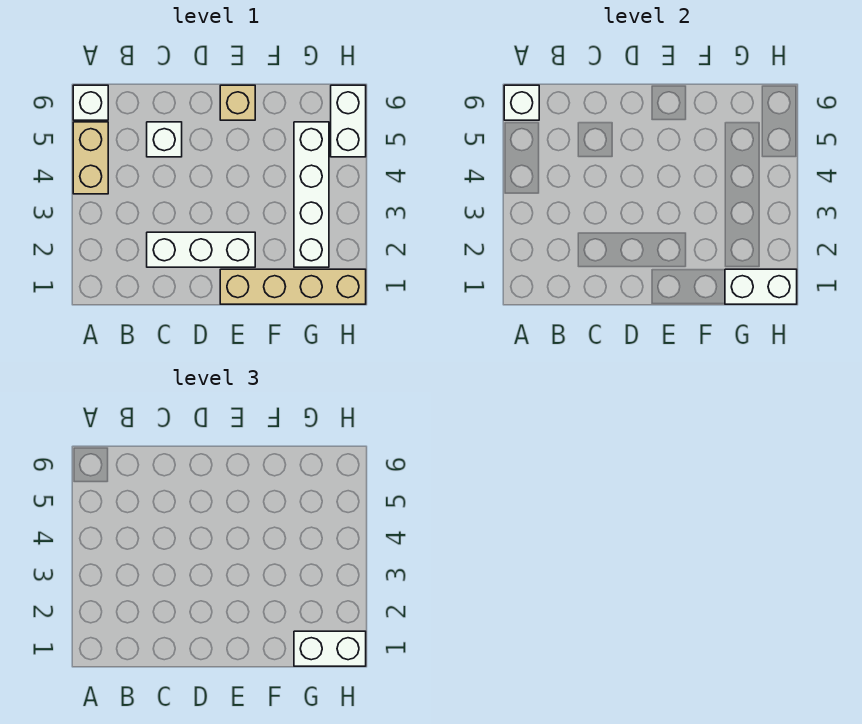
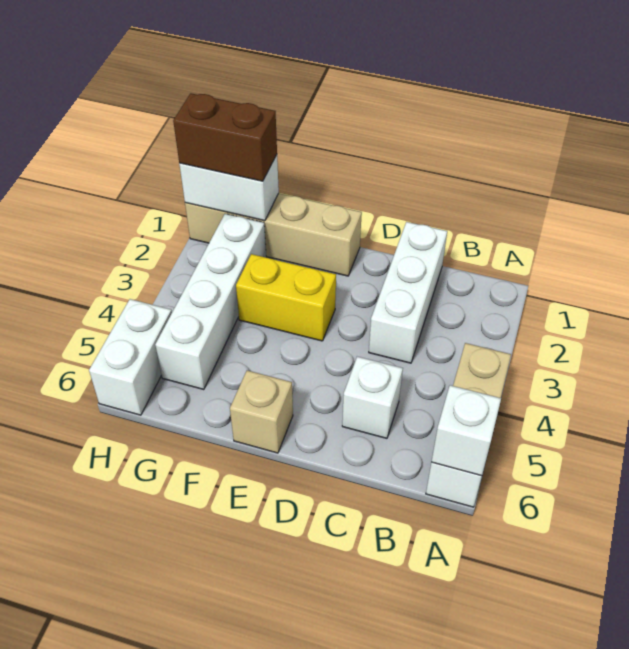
white 1x3 brick [147,232,255,267] -> white 1x3 brick turned to [369,222,447,363]
none -> yellow 1x2 brick [236,254,336,341]
white 1x2 brick [294,631,366,666] -> brown 1x2 brick [173,93,277,181]

